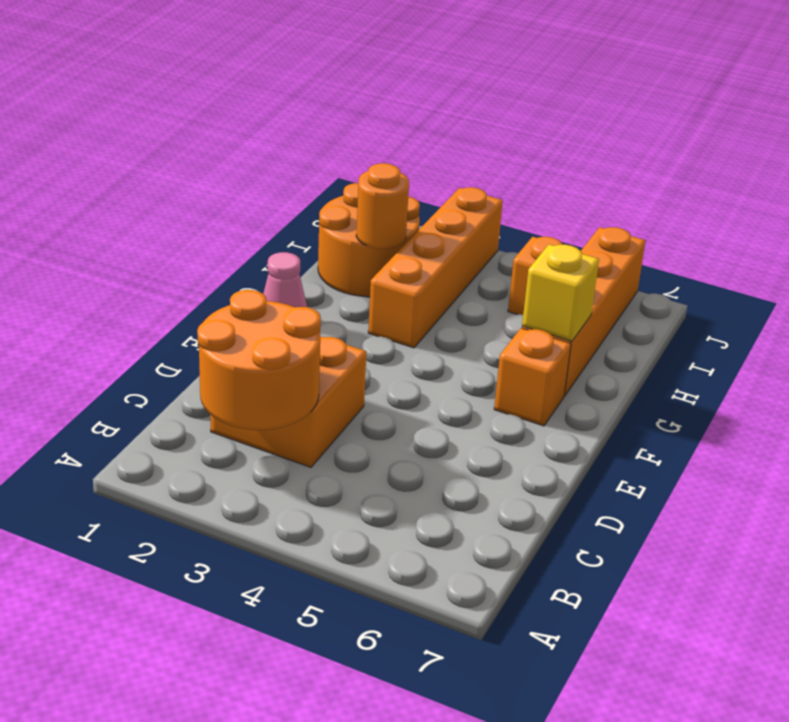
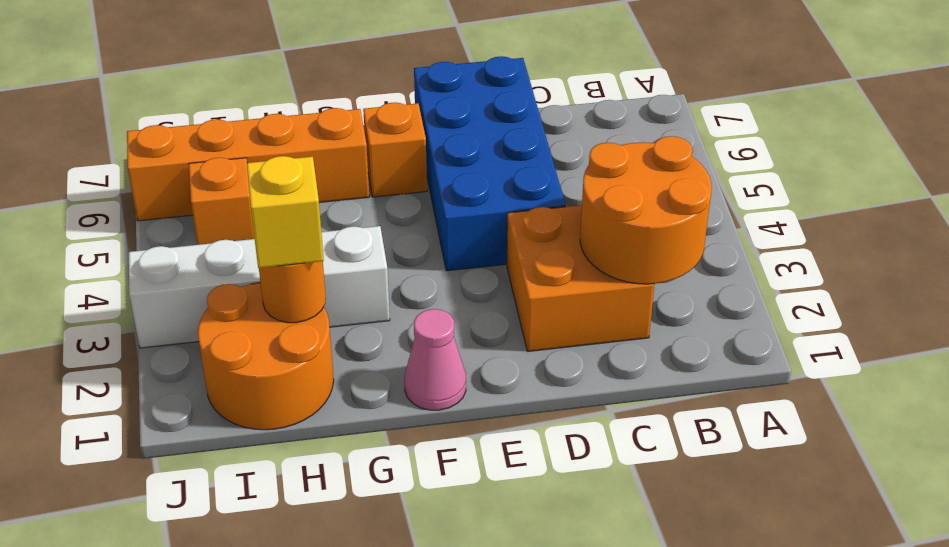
none -> blue 2x4 brick [414,56,566,271]
orange 1x4 brick [368,187,503,348] -> white 1x4 brick [129,226,390,348]
yellow 1x1 brick [522,245,599,341] -> yellow 1x1 brick moved to [247,156,324,268]

